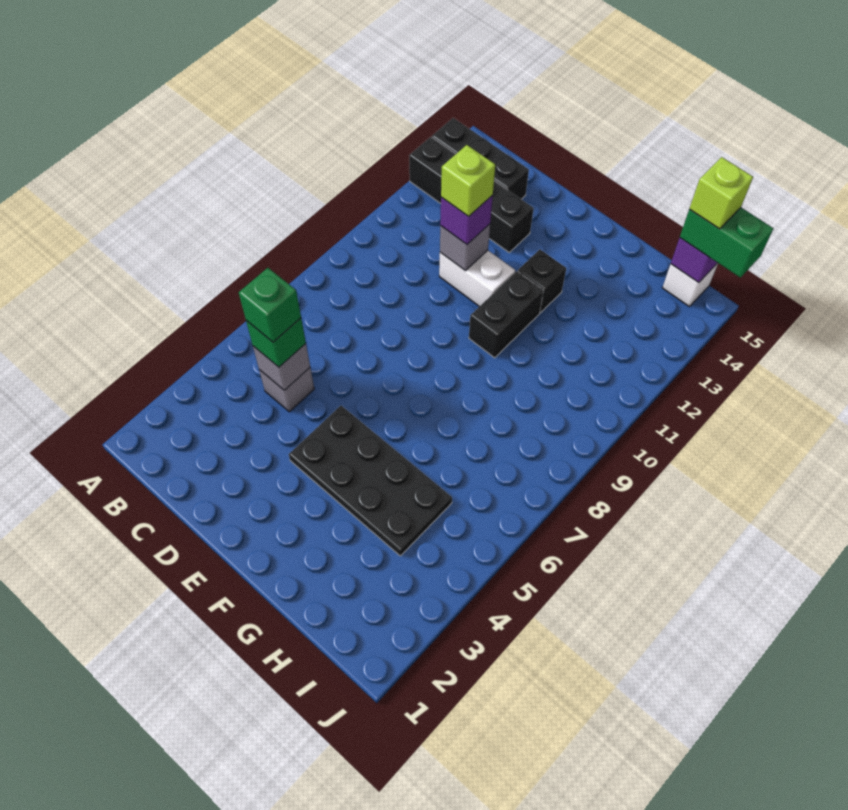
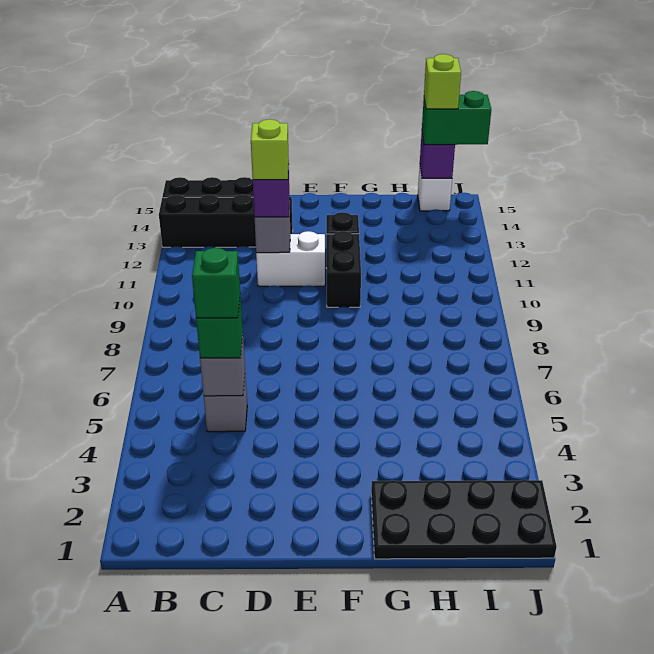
black 2x4 plate [289,406,452,556] -> black 2x4 plate moved to [371,480,557,559]

